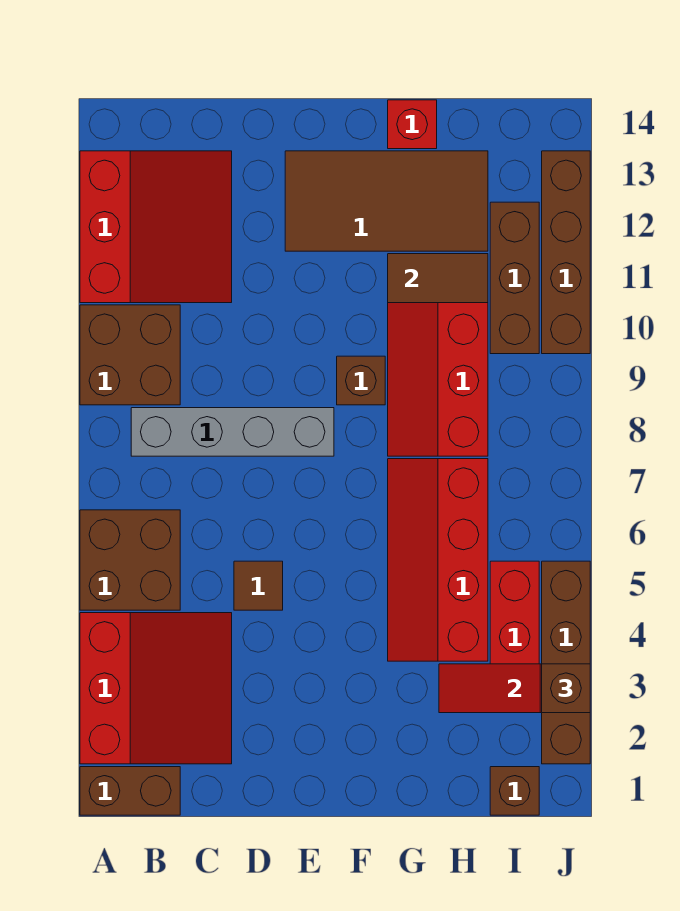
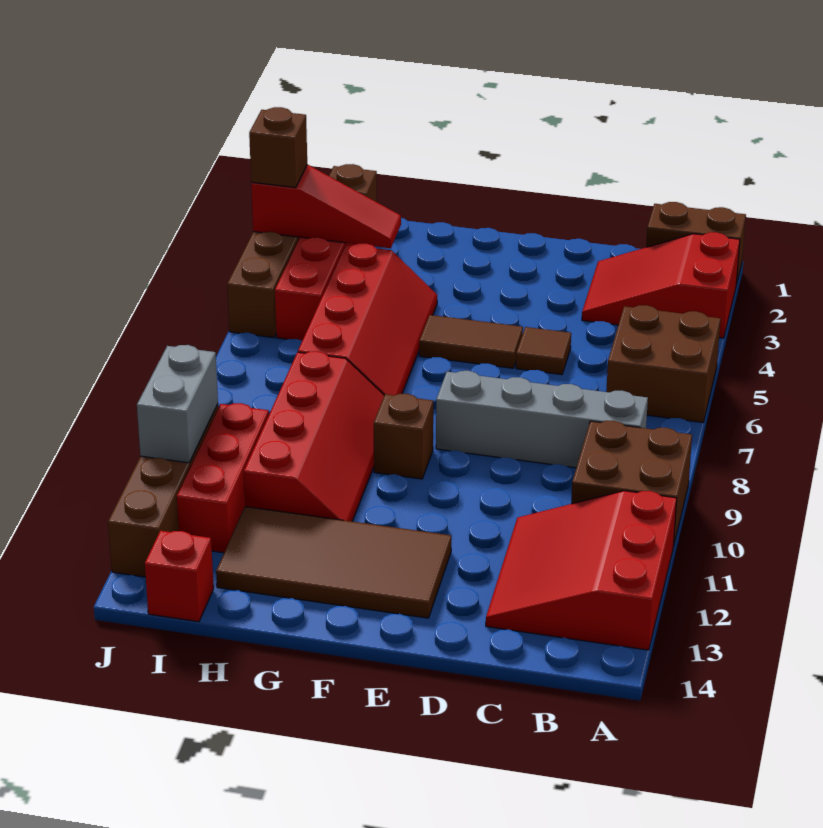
red 3x3 slope [80,613,232,764] -> red 2x3 slope [582,232,740,338]
brown 1x2 tile [388,254,488,303] -> brown 1x2 tile moved to [419,315,523,368]
red 1x1 brick [388,100,437,149] -> red 1x1 brick moved to [145,531,214,622]
brown 1x3 brick [490,202,539,354] -> red 1x3 brick [177,403,269,553]
none -> grey 1x2 brick [137,345,218,463]

